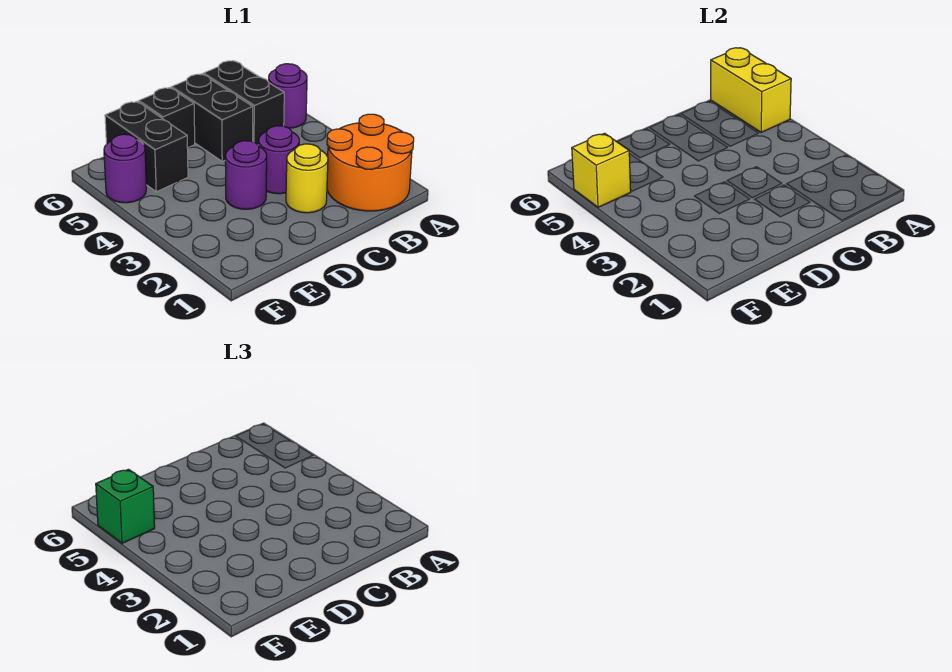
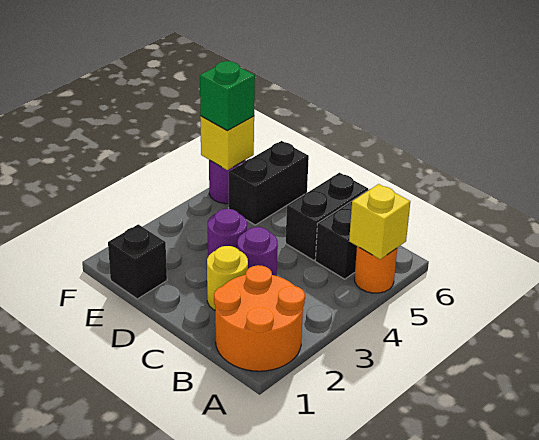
purple 1x1 round brick [269,64,307,128] -> orange 1x1 round brick [354,246,397,293]
yellow 1x2 brick [711,48,791,133] -> yellow 1x1 brick [349,184,410,259]
black 1x1 brick [139,88,195,148] -> black 1x1 brick moved to [108,224,167,299]

